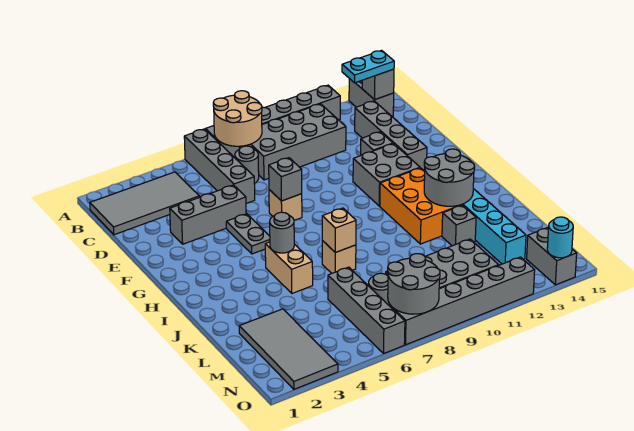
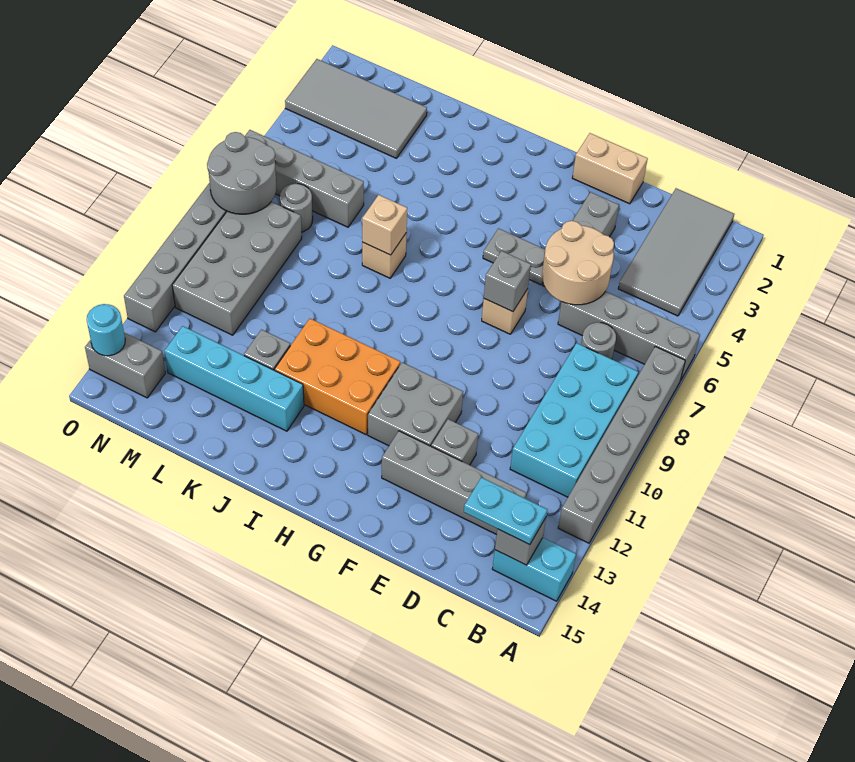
tan 2x2 round brick [213,91,262,146] -> tan 2x2 round brick moved to [542,221,614,305]
grey 1x2 brick [349,79,394,117] -> cyan 1x2 brick [492,538,576,601]
grey 2x4 brick [239,104,346,180] -> cyan 2x4 brick [510,343,638,497]
cyan 1x2 plate [342,50,394,83] -> cyan 1x2 plate turned to [464,477,547,545]
tan 1x2 brick [265,242,313,293] -> tan 1x2 brick moved to [572,133,648,204]
grey 1x1 round brick [270,212,294,253] -> none
grey 2x2 round brick [424,149,475,206] -> none

